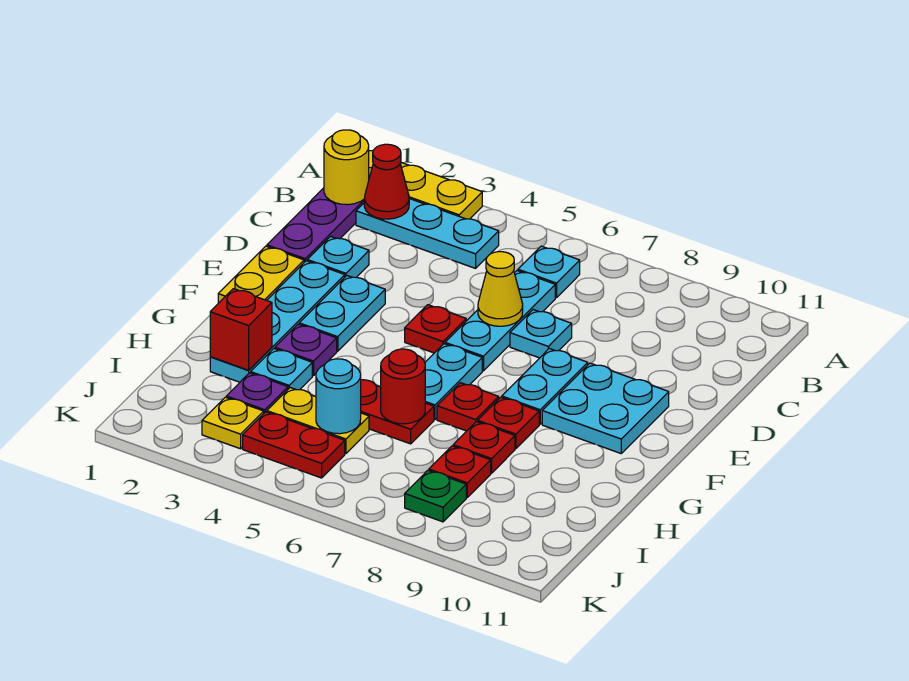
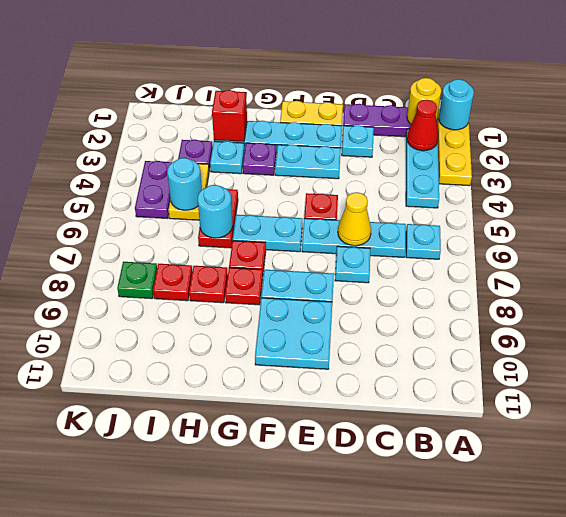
none -> cyan 1x1 round brick [439,79,474,130]
red 1x1 round brick [381,349,425,424] -> cyan 1x1 round brick [198,185,233,238]
yellow 1x1 plate [202,397,264,449] -> none
red 1x2 plate [243,412,345,478] -> purple 1x2 plate [135,161,172,218]

